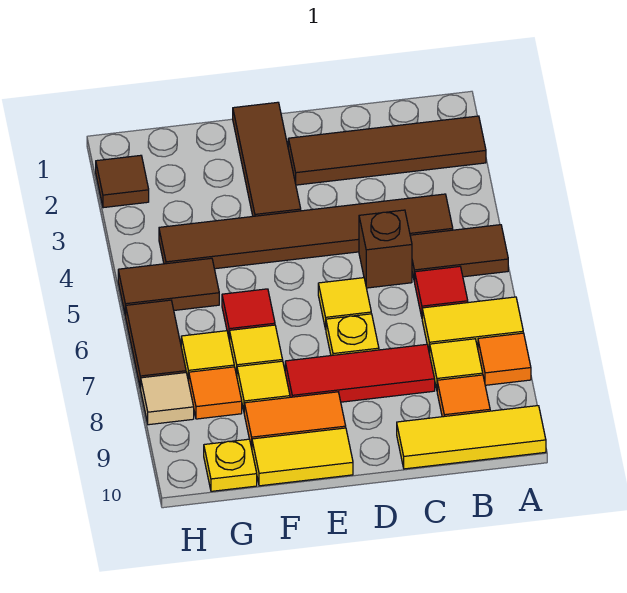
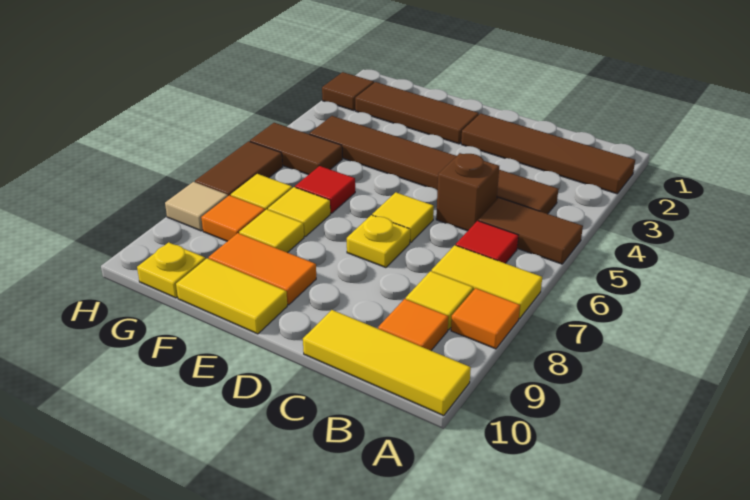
red 1x3 tile [285,344,435,402] -> none
brown 1x3 tile [233,102,301,216] -> brown 1x3 tile turned to [355,82,479,144]

